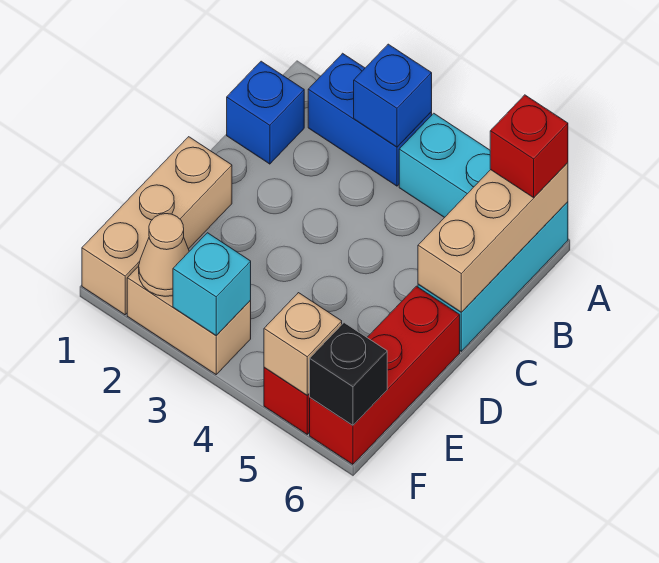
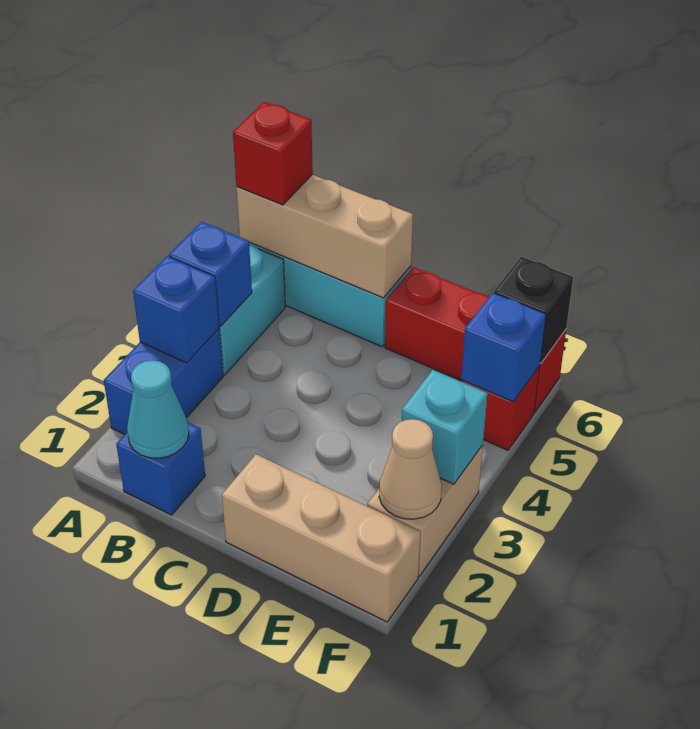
none -> blue 1x1 brick [169,222,252,326]
none -> cyan 1x1 cone [127,360,189,458]
tan 1x1 brick [264,293,342,395] -> blue 1x1 brick [461,293,546,402]

